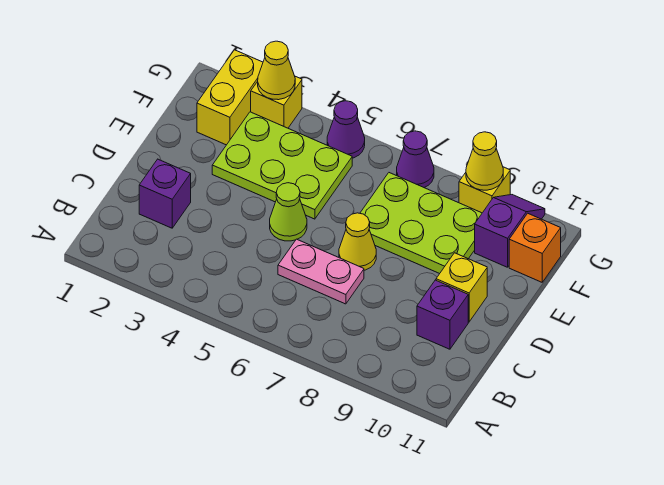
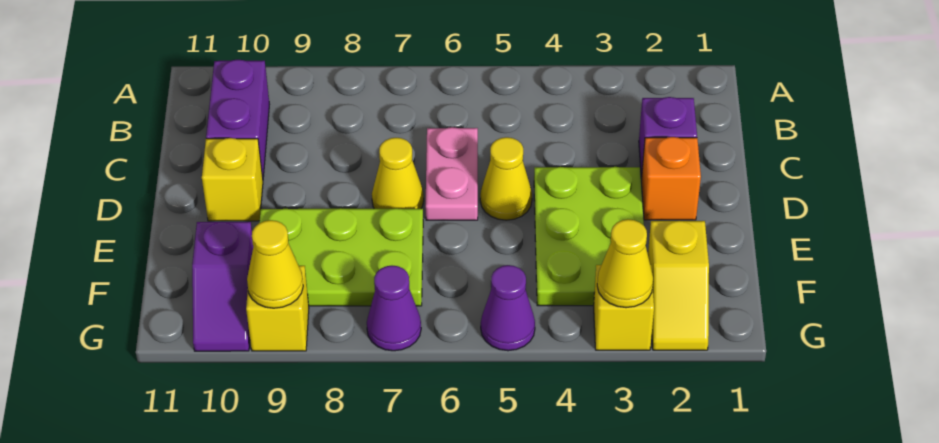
pink 1x2 plate [278,239,364,304] -> pink 1x2 plate turned to [426,127,478,220]
purple 1x1 brick [417,280,468,349] -> purple 1x2 brick [206,60,269,177]
lime 1x1 cone [270,183,307,241] -> yellow 1x1 cone [480,137,532,220]
lime 2x3 plate [212,112,352,219] -> lime 2x3 plate turned to [534,167,644,306]
yellow 1x2 brick [197,50,263,145] -> yellow 1x2 slope [648,221,709,350]
orange 1x1 brick [509,213,561,282] -> orange 1x1 brick moved to [641,137,701,220]

